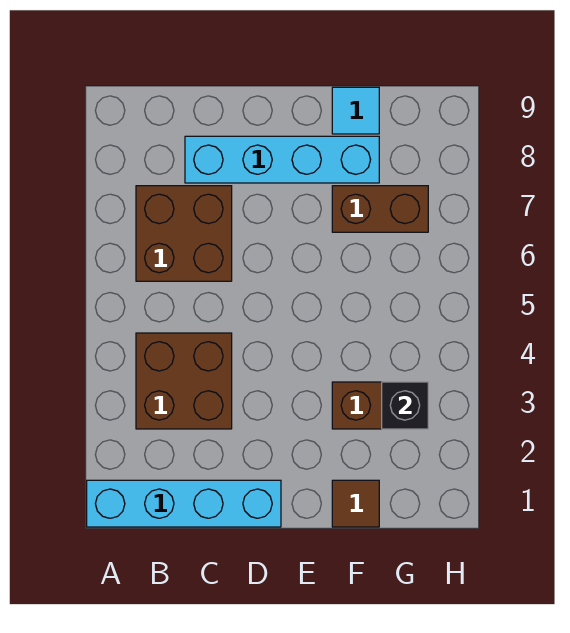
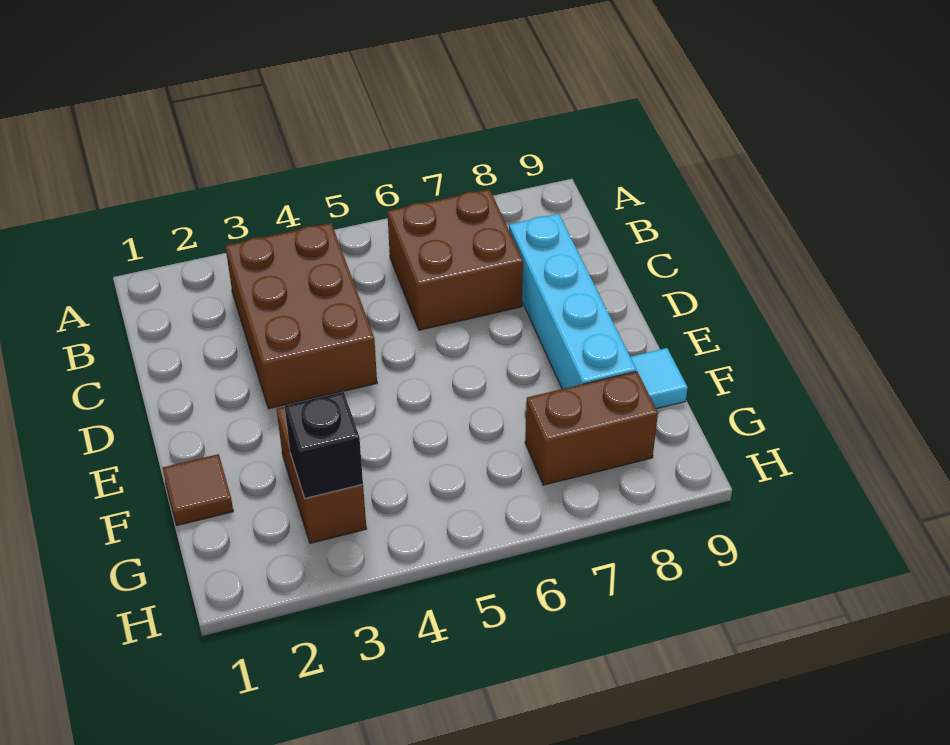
cyan 1x4 brick [87,480,281,527] -> none
brown 2x2 brick [136,333,232,429] -> brown 2x3 brick [226,223,377,409]
brown 1x2 brick [332,186,428,232] -> brown 1x2 brick turned to [525,371,658,485]

